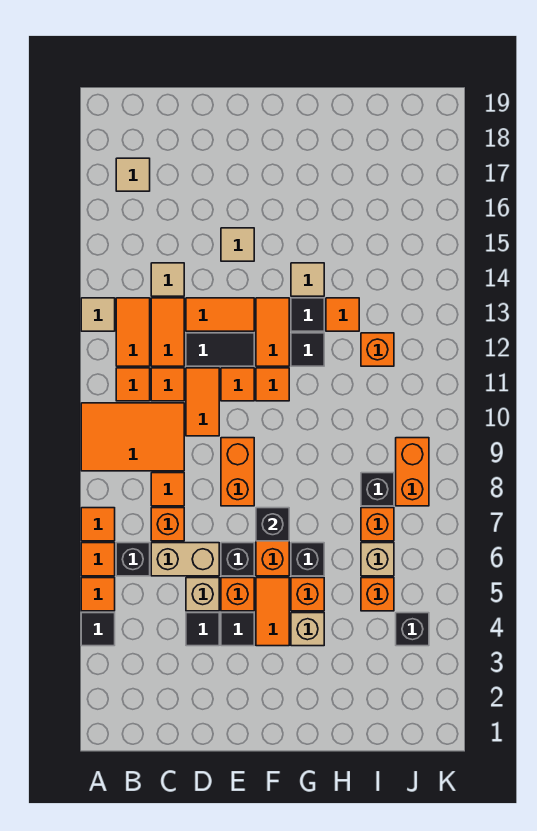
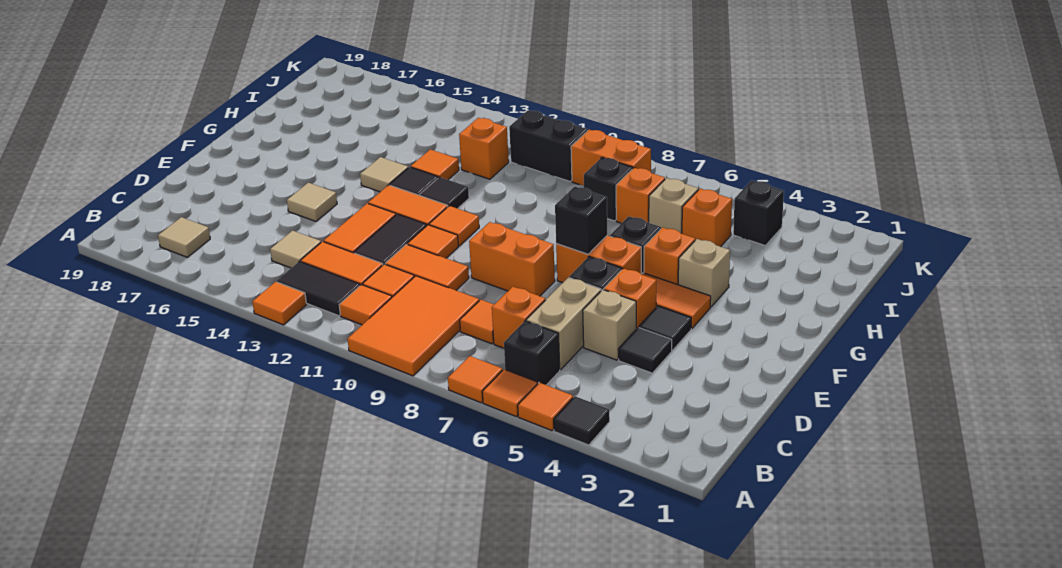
tan 1x1 tile [81,298,115,331] -> orange 1x1 tile [253,282,306,325]
orange 1x2 tile [116,298,150,366] -> black 1x2 tile [277,261,360,316]
none -> black 1x2 brick [509,110,588,182]

